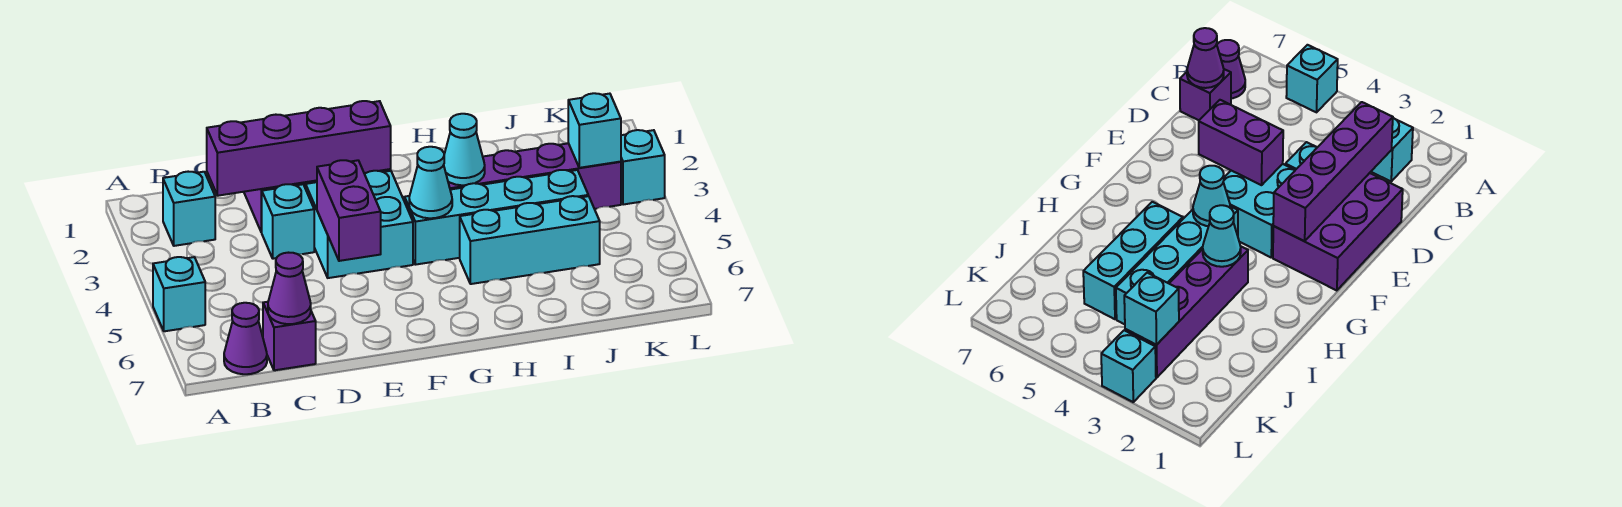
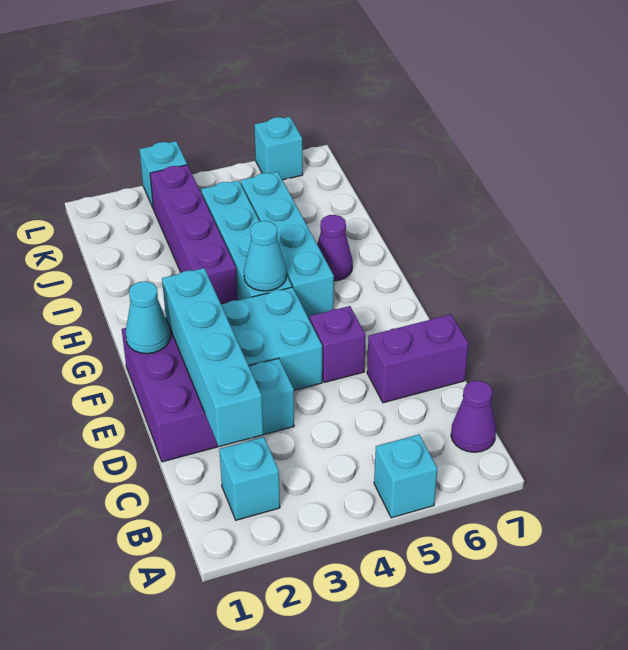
purple 1x4 brick [207,101,391,196] -> cyan 1x4 brick [162,268,263,446]
purple 1x1 brick [263,302,316,370] -> purple 1x1 brick moved to [310,306,366,383]
purple 1x1 cone [268,253,311,324] -> purple 1x1 cone moved to [317,215,353,281]
purple 1x2 brick [317,160,381,261] -> purple 1x2 brick moved to [367,315,469,403]
cyan 1x1 cone [444,114,485,185] -> cyan 1x1 cone moved to [126,281,170,354]
cyan 1x3 brick [460,196,600,284] -> cyan 1x4 brick [241,172,334,319]
cyan 1x1 brick [568,93,621,168] -> cyan 1x1 brick moved to [254,117,303,180]

